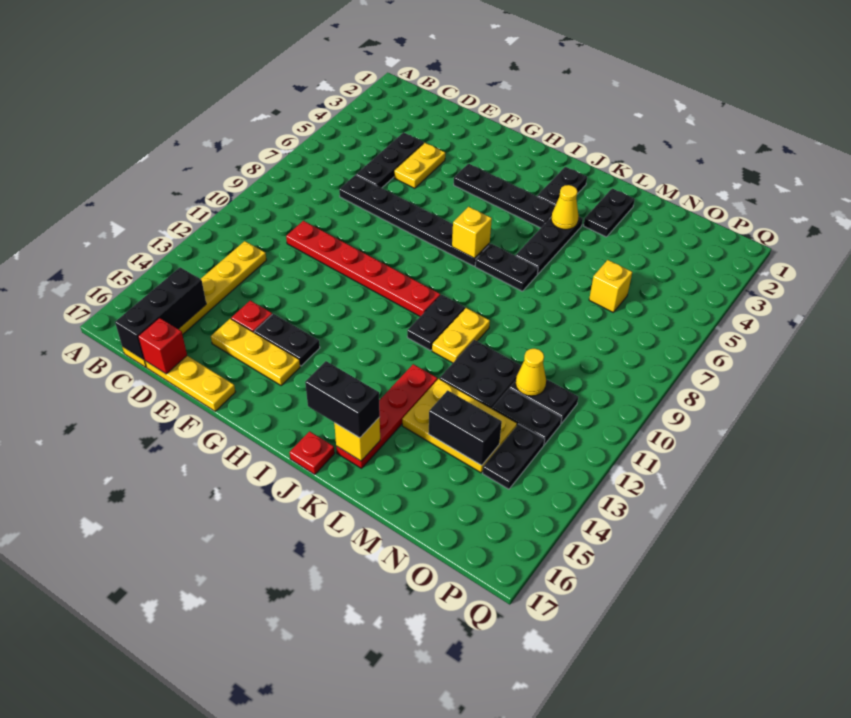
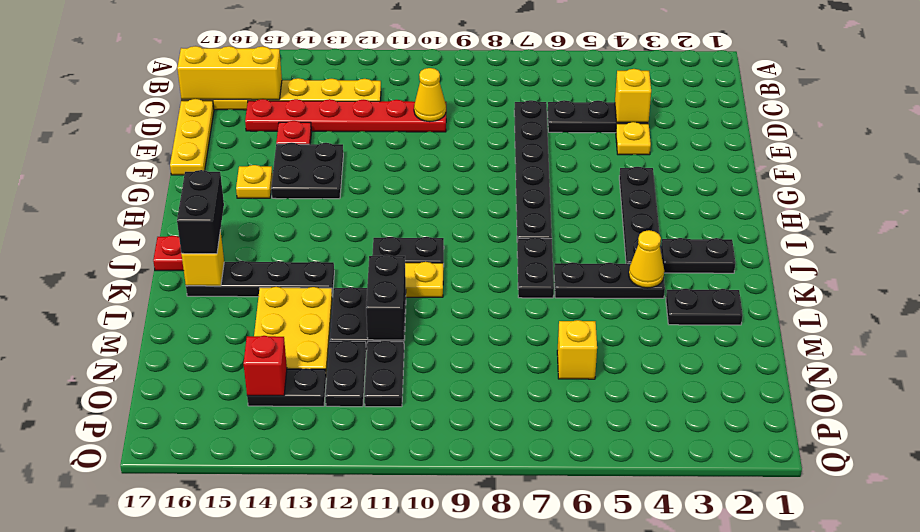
black 1x3 brick [115,267,206,360] -> yellow 1x3 brick [177,46,282,100]
red 1x6 plate [286,221,440,316] -> red 1x6 plate turned to [245,99,446,132]
red 1x1 brick [138,318,187,374] -> red 1x1 brick moved to [244,336,287,396]
yellow 1x2 plate [394,143,445,188] -> yellow 1x1 plate [616,122,651,155]
yellow 1x3 plate [211,319,300,386] -> yellow 1x1 plate [236,165,273,198]
black 1x2 plate [254,314,320,366] -> black 2x2 plate [271,143,343,199]
yellow 1x1 brick [452,207,492,258] -> yellow 1x1 brick moved to [615,69,651,122]
red 1x4 plate [336,364,437,468] -> black 1x4 plate [186,261,334,297]
black 1x2 brick [429,390,502,465] -> black 1x2 brick moved to [366,255,406,340]
yellow 1x1 cone [516,348,546,396] -> yellow 1x1 cone moved to [414,68,446,122]

